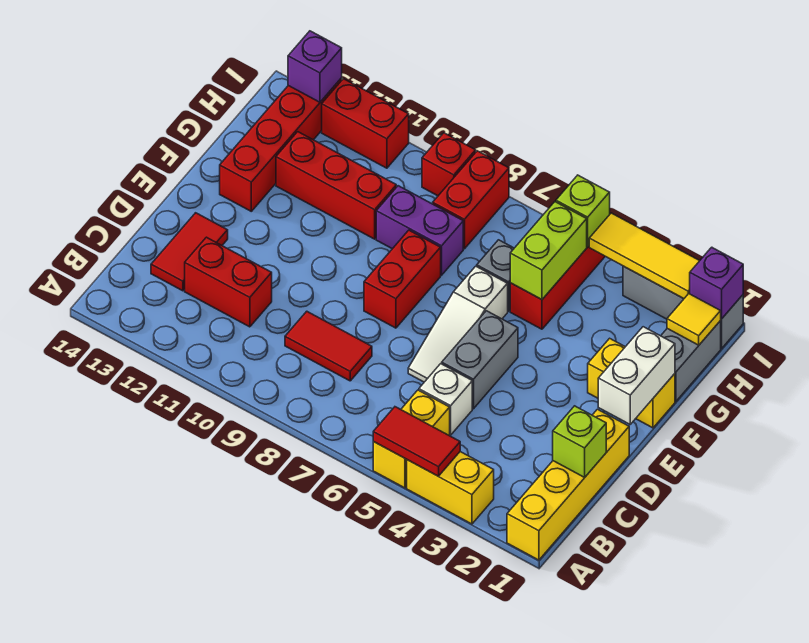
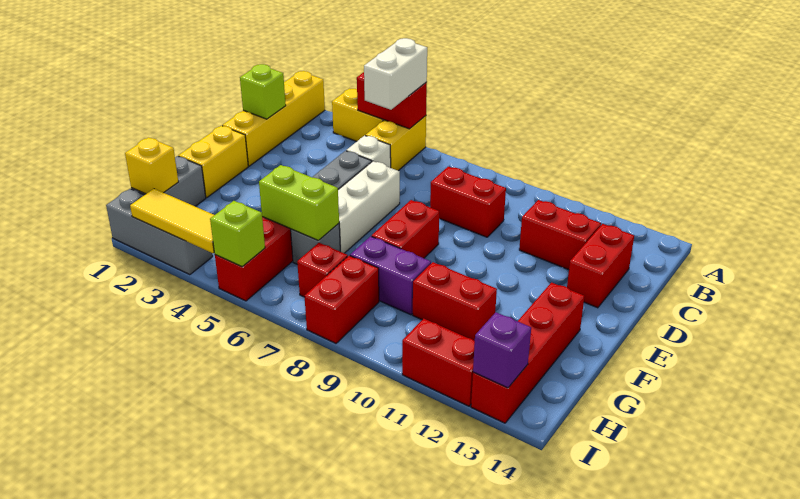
red 1x2 tile [373,407,460,476] -> red 1x2 brick [357,72,427,129]
red 1x2 tile [285,311,372,381] -> red 1x2 brick [430,167,506,237]
red 1x2 tile [151,213,228,291] -> red 1x2 brick [567,224,634,308]
white 1x3 slope [408,266,508,382] -> white 1x3 brick [338,161,400,253]
white 1x2 brick [598,327,675,424] -> white 1x2 brick moved to [364,38,427,110]
yellow 1x2 brick [588,338,675,428] -> yellow 1x2 brick turned to [178,126,248,198]
lime 1x2 brick [510,202,587,300] -> lime 1x2 brick turned to [259,165,339,241]
red 1x3 brick [276,132,396,239] -> red 1x2 brick [413,262,497,341]
yellow 1x1 tile [667,294,721,345] -> yellow 1x1 brick [125,137,178,194]
purple 1x1 brick [690,247,743,319] -> none
red 1x1 brick [422,133,476,196] -> red 1x1 brick moved to [297,243,348,297]

